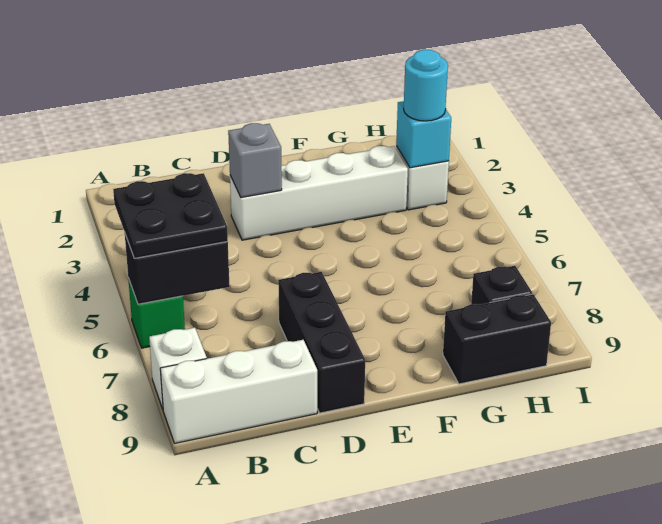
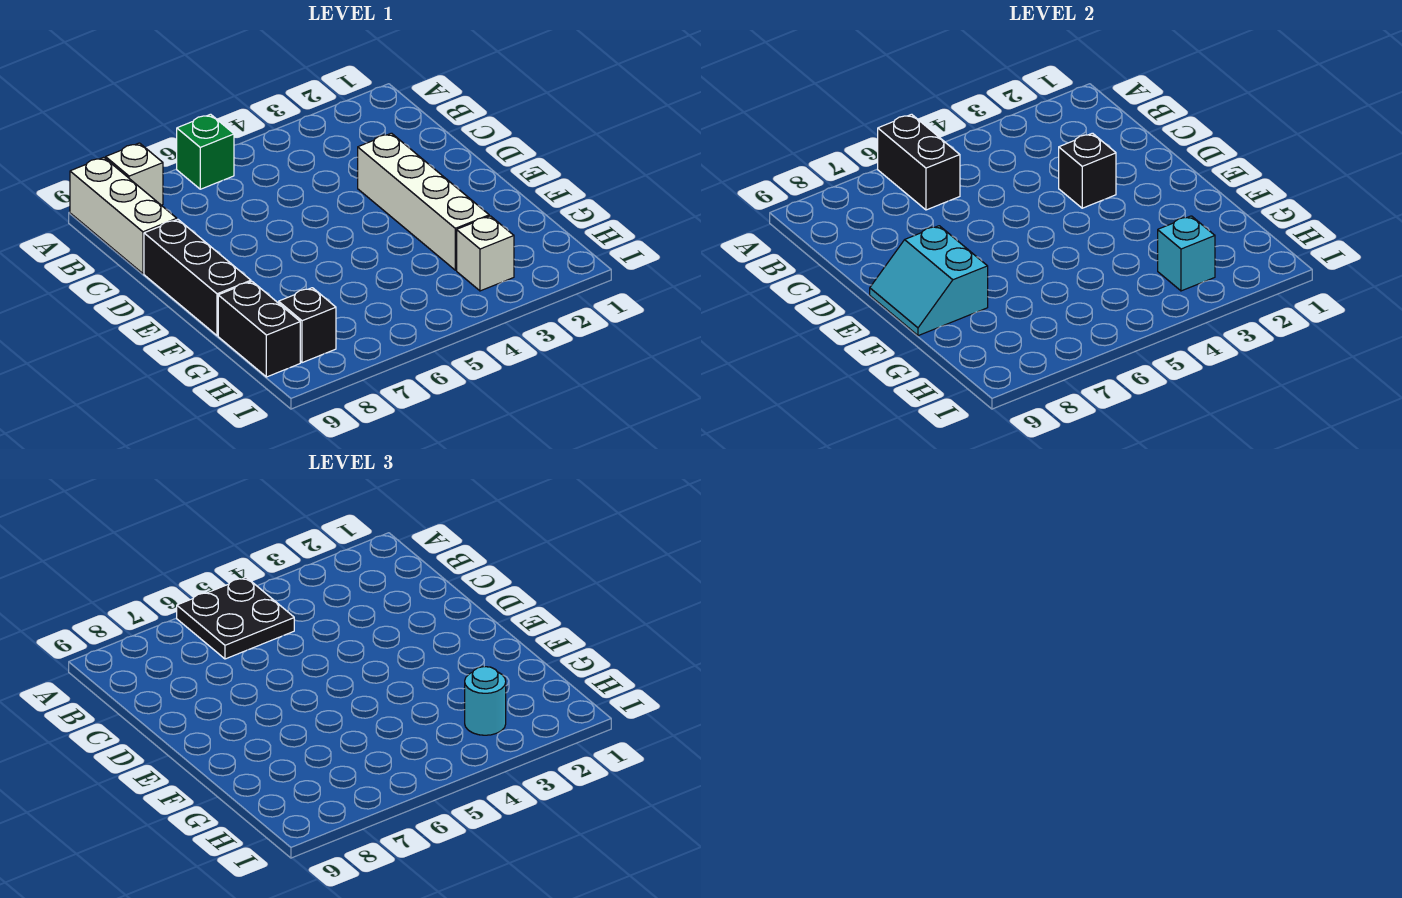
grey 1x1 brick [228,123,282,197] -> black 1x1 brick [1059,133,1116,208]
black 1x3 brick [278,272,365,413] -> black 1x3 brick turned to [144,219,251,336]
none -> cyan 2x2 slope [870,226,988,336]

